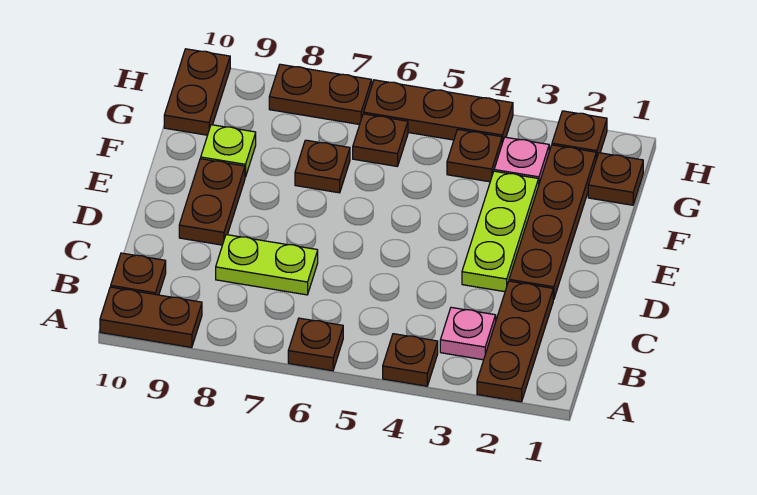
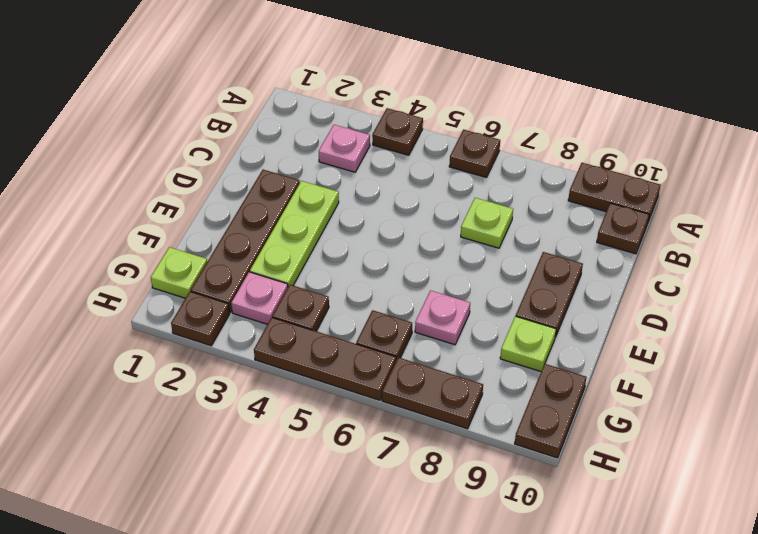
brown 1x3 plate [477,281,553,402] -> none
lime 1x2 plate [216,235,318,295] -> lime 1x1 plate [461,198,513,248]
brown 1x1 plate [295,140,350,193] -> pink 1x1 plate [415,290,470,345]
brown 1x1 plate [588,153,643,205] -> lime 1x1 plate [151,247,207,298]

